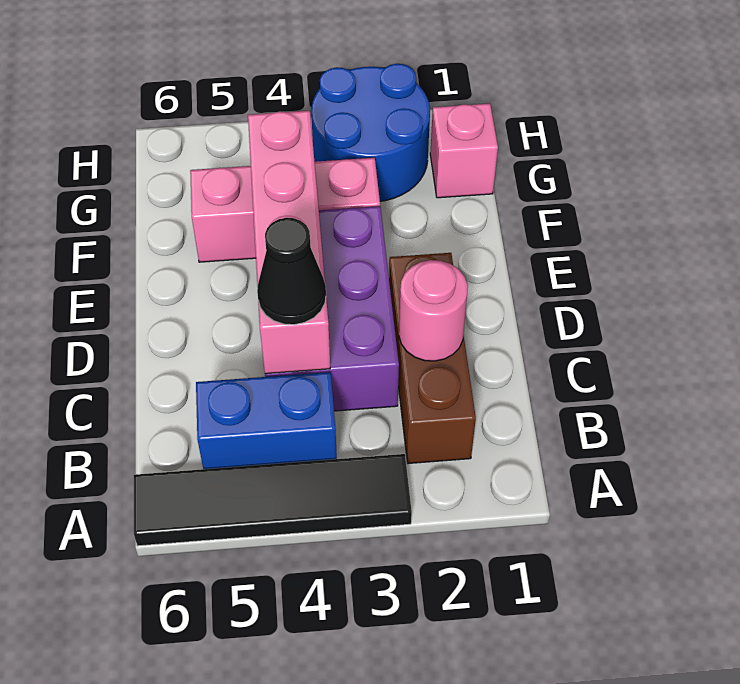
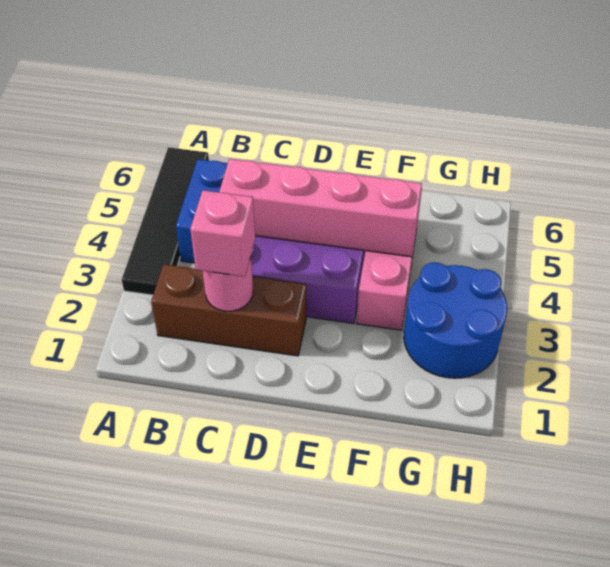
black 1x1 cone [257,218,326,325] -> none
pink 1x1 brick [430,103,498,198] -> pink 1x1 brick moved to [190,190,255,277]

